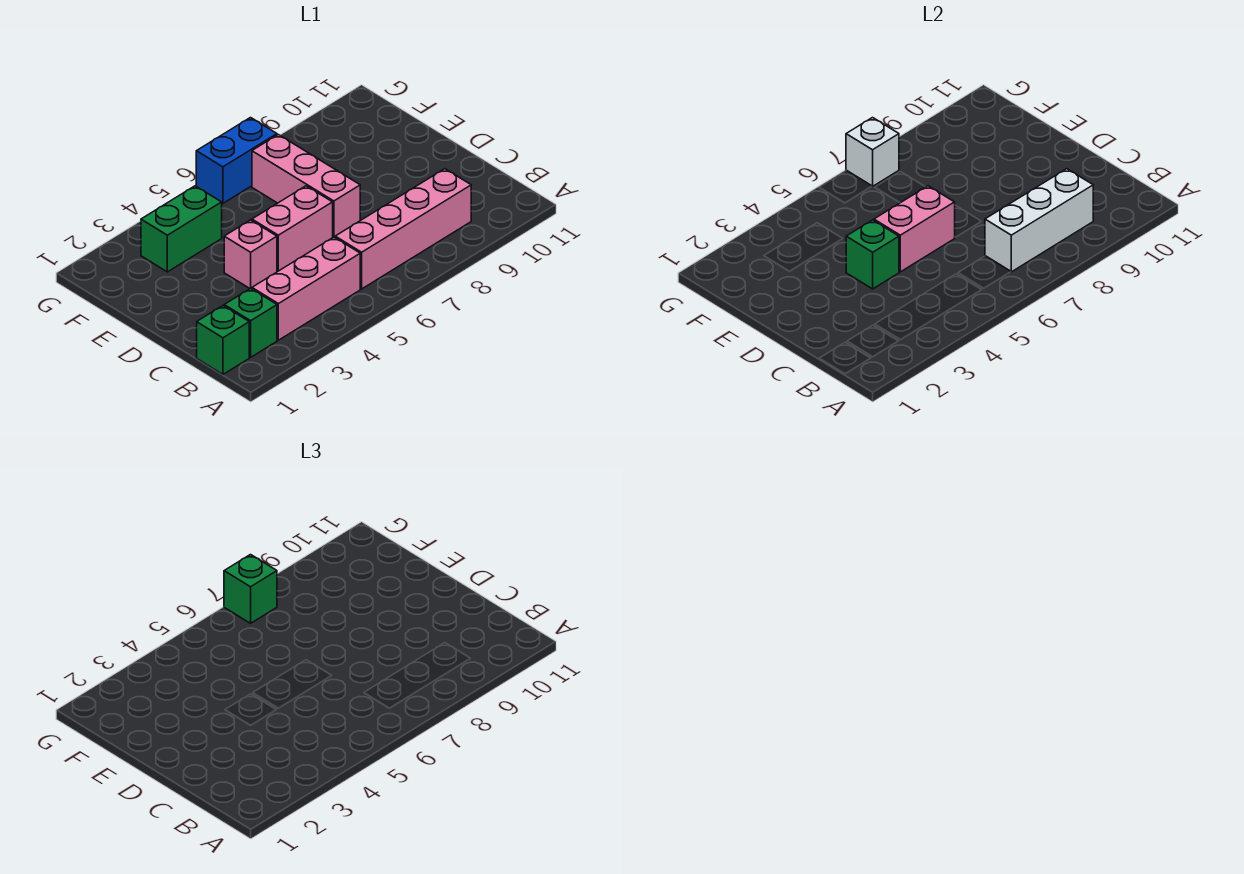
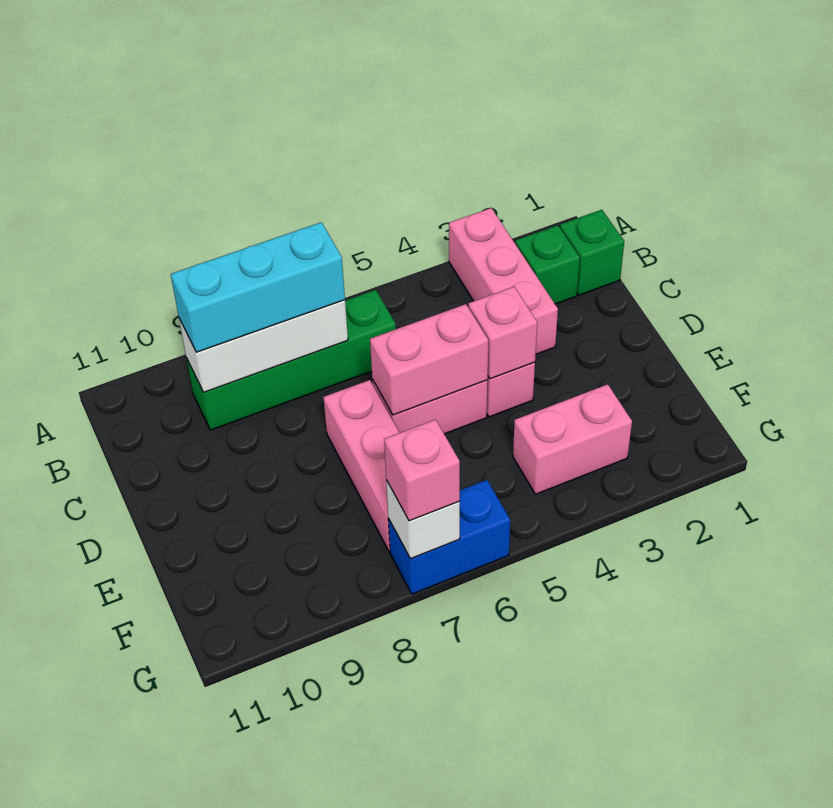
pink 1x3 brick [252,237,360,340] -> pink 1x3 brick turned to [449,208,558,354]
pink 1x4 brick [335,169,471,289] -> green 1x4 brick [186,290,396,430]
none -> cyan 1x3 brick [171,222,345,352]
green 1x1 brick [846,220,899,289] -> pink 1x1 brick [468,287,537,379]
green 1x2 brick [141,186,222,272] -> pink 1x2 brick [513,384,632,494]
green 1x1 brick [224,555,277,623] -> pink 1x1 brick [384,420,460,521]

